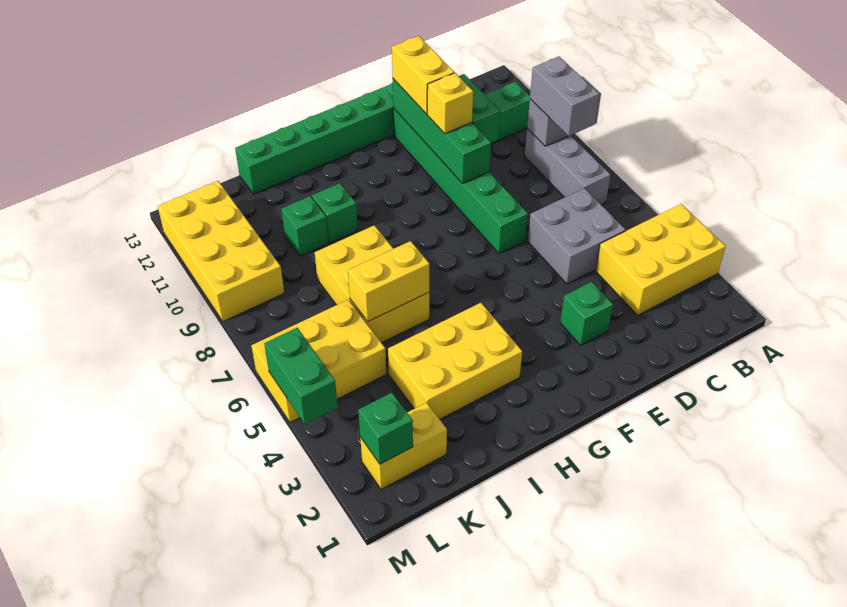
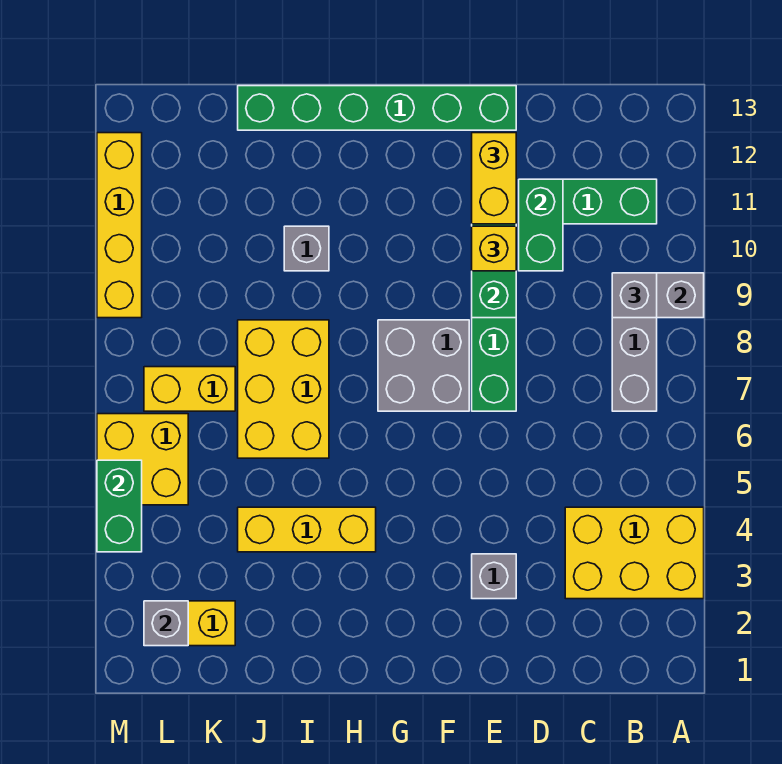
grey 1x2 brick [530,56,599,136] -> grey 1x1 brick [612,273,657,318]
grey 2x2 brick [528,188,626,284] -> grey 2x2 brick moved to [378,320,469,411]
green 1x1 brick [560,282,613,345] -> grey 1x1 brick [472,554,516,599]
yellow 2x3 brick [388,303,522,419] -> yellow 1x3 brick [238,507,376,552]
yellow 1x2 brick [348,241,430,321] -> yellow 1x2 brick moved to [144,367,235,411]
green 1x1 brick [312,183,358,243] -> grey 1x1 brick [284,226,329,271]
green 1x1 brick [281,196,328,256] -> none
yellow 2x3 brick [251,300,386,423] -> yellow 2x2 brick [97,414,188,505]
green 1x1 brick [358,393,413,464] -> grey 1x1 brick [144,601,188,646]
yellow 2x4 brick [158,181,284,321] -> yellow 1x4 brick [97,133,142,318]

